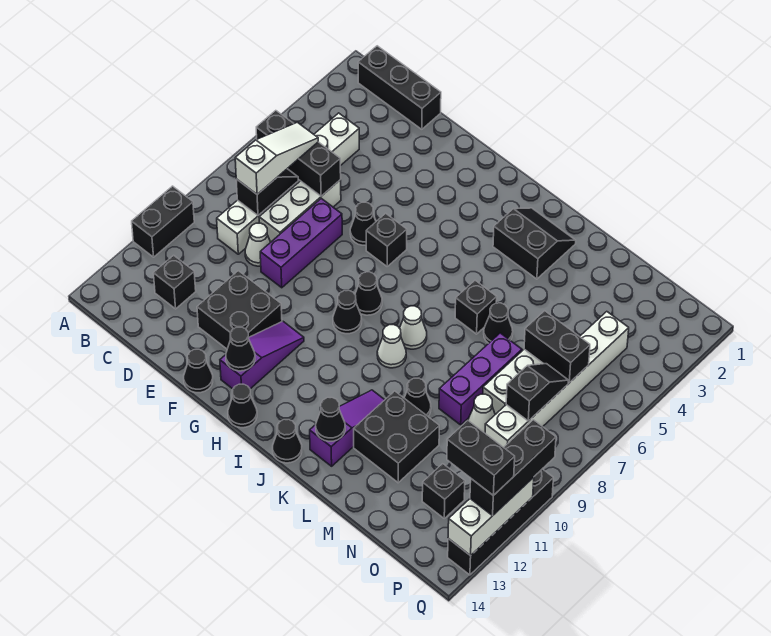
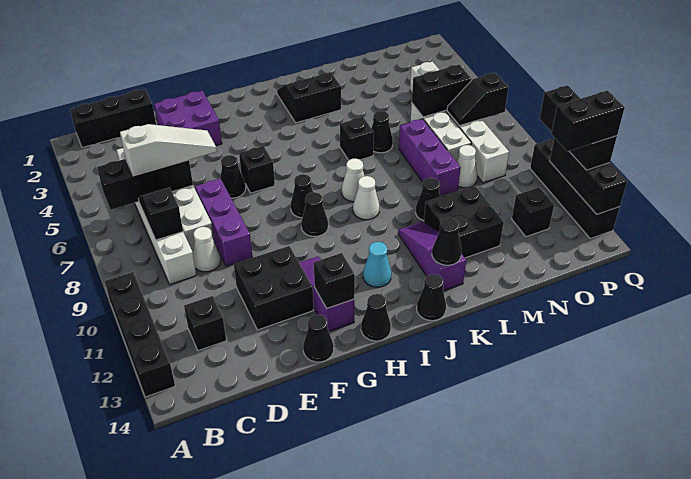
black 1x2 brick [132,186,194,257] -> black 1x4 brick [105,272,175,397]
white 1x3 slope [235,122,318,194] -> white 1x3 slope turned to [120,124,217,176]
none -> purple 2x2 brick [154,91,222,146]
black 1x1 cone [226,327,255,371] -> black 1x1 brick [314,253,355,308]
none -> cyan 1x1 cone [363,242,391,287]
black 1x2 slope [506,364,569,421] -> black 1x2 slope turned to [447,73,509,126]
white 1x3 brick [448,477,534,556] -> black 1x3 brick [550,138,627,214]

